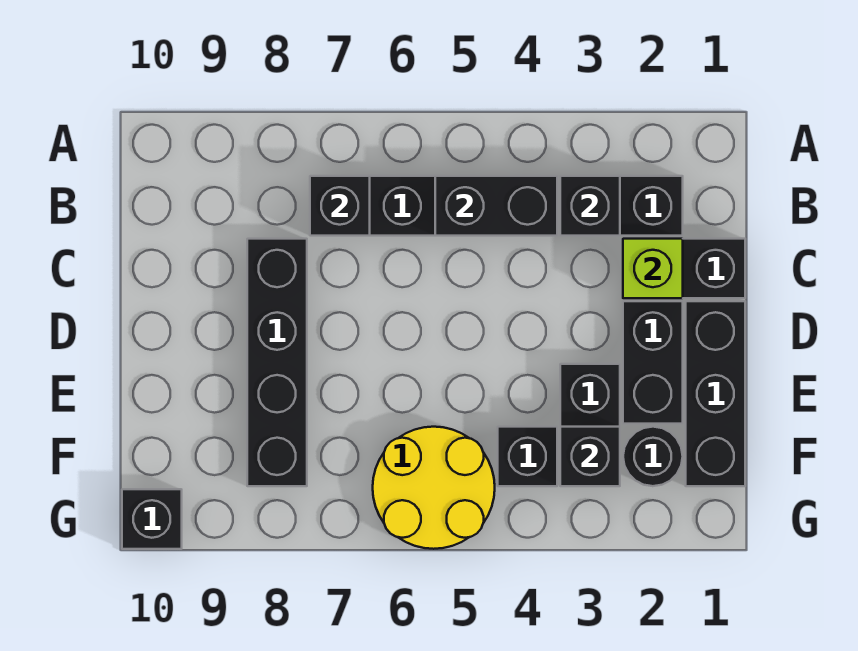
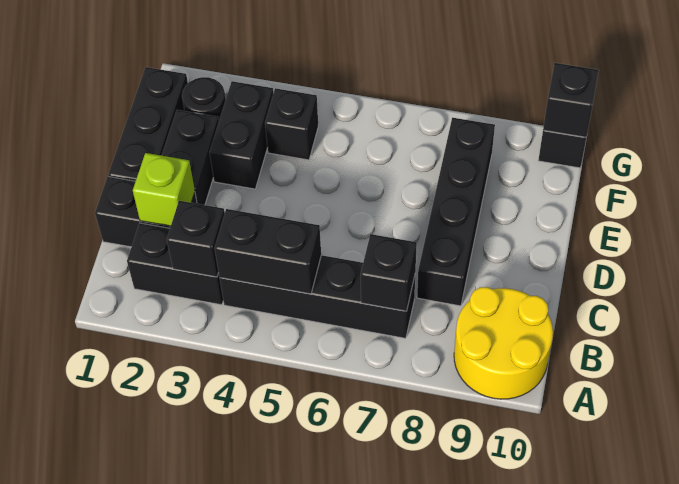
black 1x1 brick [560,427,620,486] -> black 1x1 brick moved to [543,63,599,137]
yellow 2x2 round brick [373,427,495,549] -> yellow 2x2 round brick moved to [454,287,553,399]

